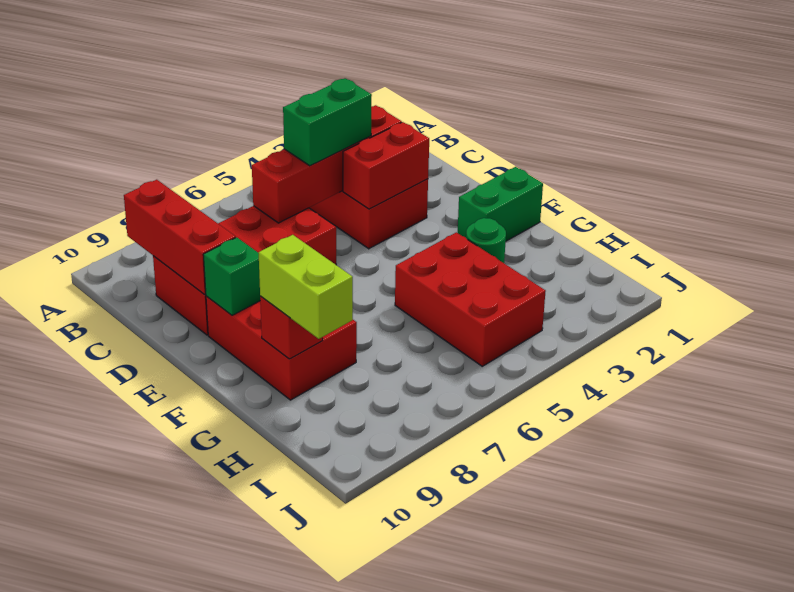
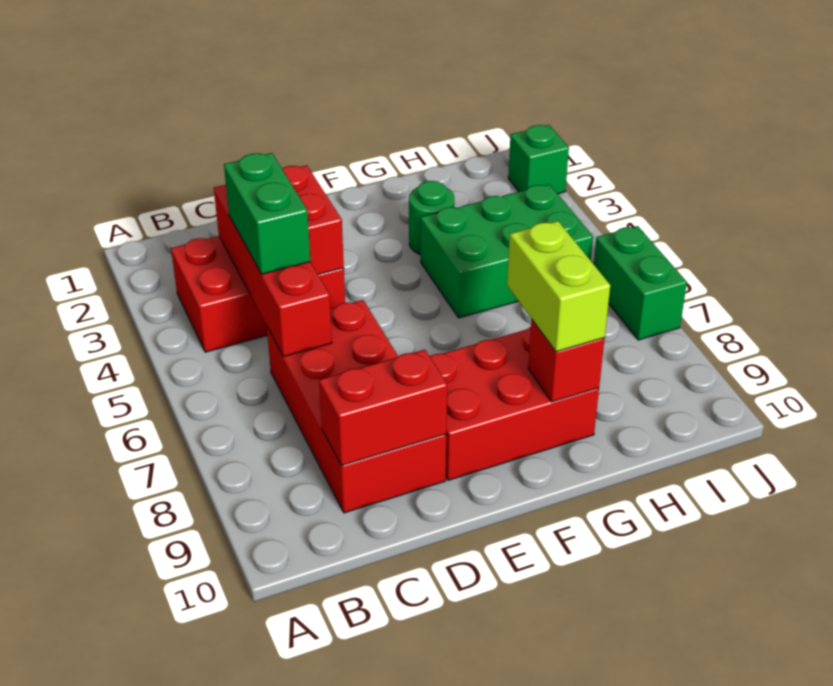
red 1x3 brick [124,180,236,295] -> red 1x2 brick [319,350,447,466]
green 1x1 brick [203,237,260,315] -> green 1x1 brick moved to [508,125,569,194]
green 1x2 brick [458,167,543,241] -> green 1x2 brick moved to [594,226,687,340]
red 2x3 brick [395,232,546,366] -> green 2x3 brick [421,184,593,318]
lime 1x2 brick [259,235,353,339] -> lime 1x2 brick turned to [507,221,610,352]

